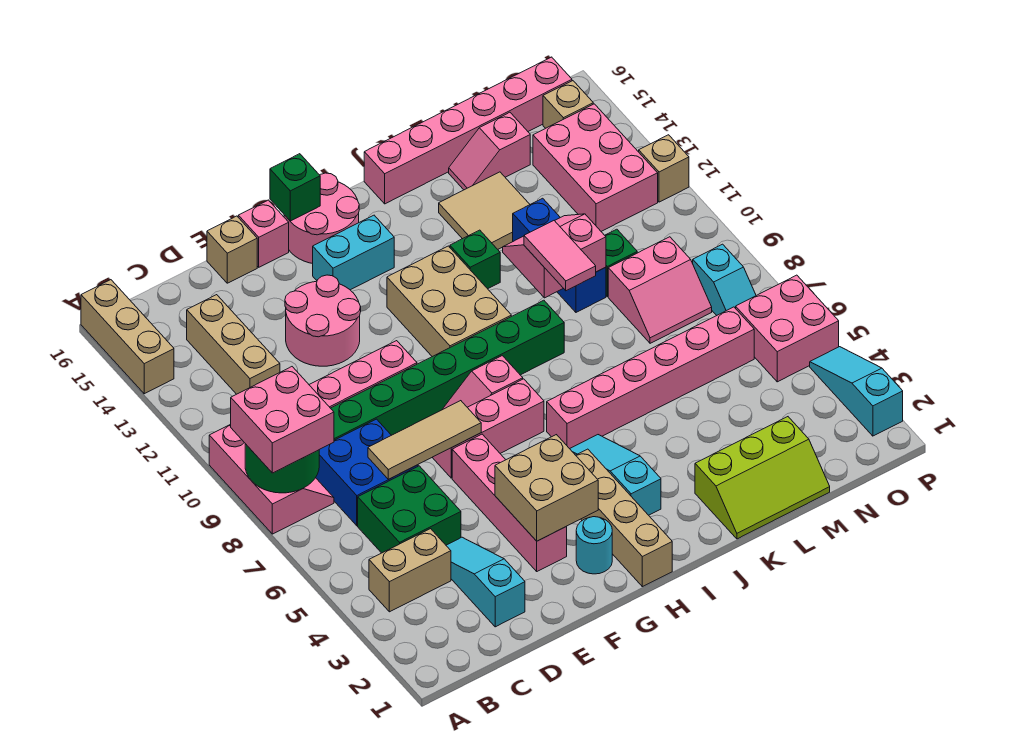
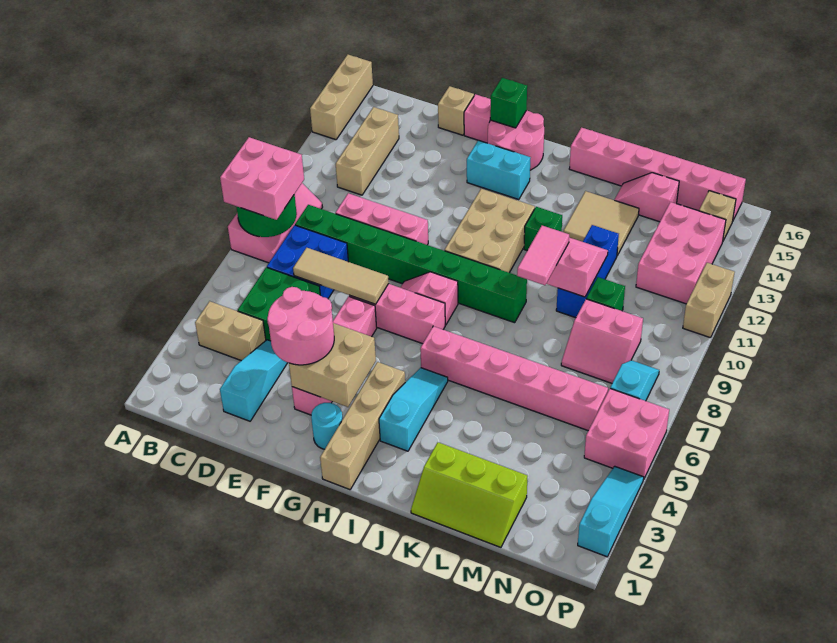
pink 2x2 round brick [285,275,361,366] -> pink 2x2 round brick moved to [267,287,334,365]
cyan 1x2 slope [693,244,756,316] -> cyan 1x2 slope turned to [610,360,659,401]
tan 1x1 brick [639,135,689,202] -> tan 1x2 brick [683,263,734,338]

